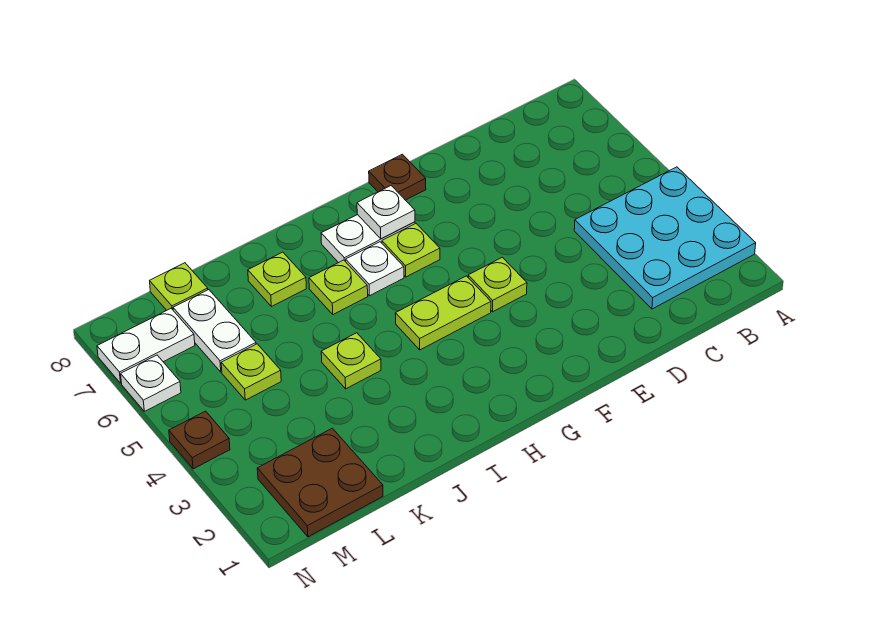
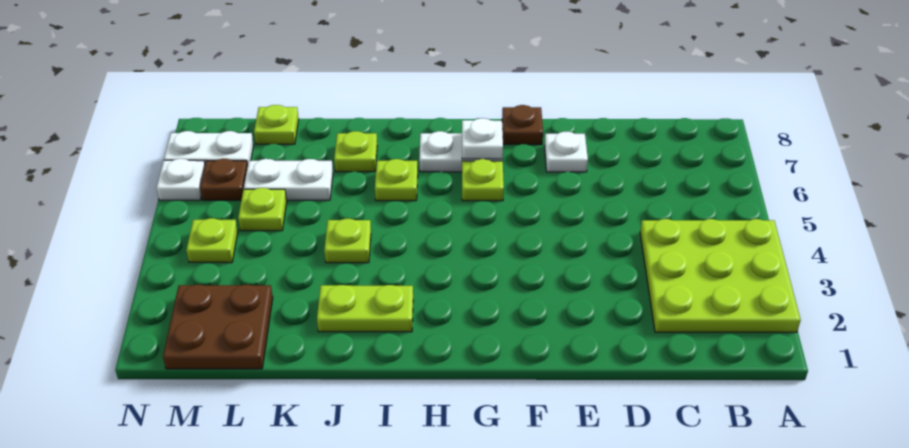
cyan 3x3 plate [574,167,756,309] -> lime 3x3 plate [640,219,801,332]
lime 1x1 plate [468,257,527,312] -> lime 1x1 plate moved to [186,218,238,263]
lime 1x2 plate [395,276,491,350] -> lime 1x2 plate moved to [317,285,413,332]
white 1x1 plate [346,242,404,296] -> white 1x1 plate moved to [544,132,588,172]
white 1x2 plate [173,290,256,372] -> white 1x2 plate turned to [244,159,333,200]
brown 1x1 plate [169,411,230,469] -> brown 1x1 plate moved to [200,159,248,200]

